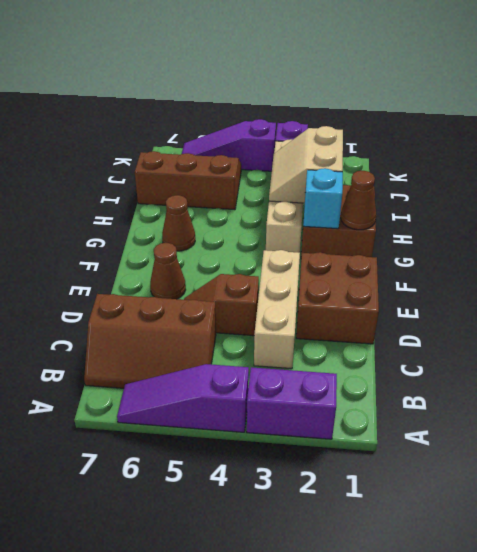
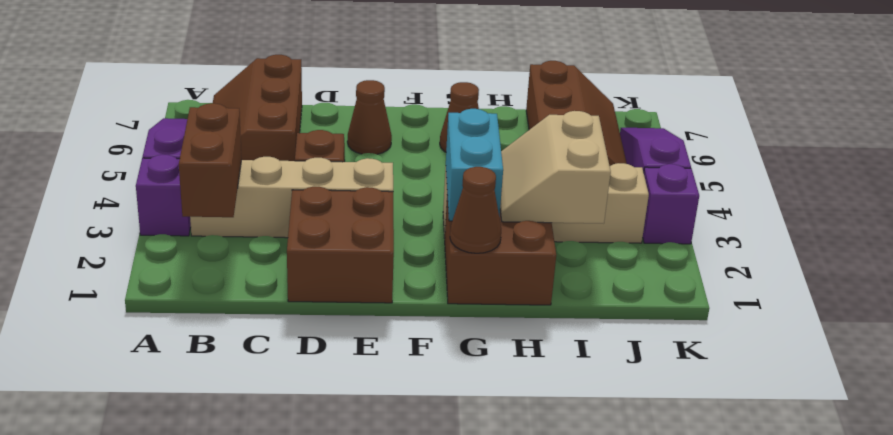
purple 1x2 brick [247,367,337,439] -> purple 1x1 brick [136,155,191,236]
none -> brown 1x2 brick [179,103,242,217]
tan 1x3 brick [254,250,300,369] -> tan 1x4 brick [190,157,393,238]
cyan 1x1 brick [303,168,343,229] -> cyan 1x2 brick [446,109,503,221]
tan 2x2 slope [269,126,343,203] -> tan 2x2 slope turned to [500,111,611,224]

